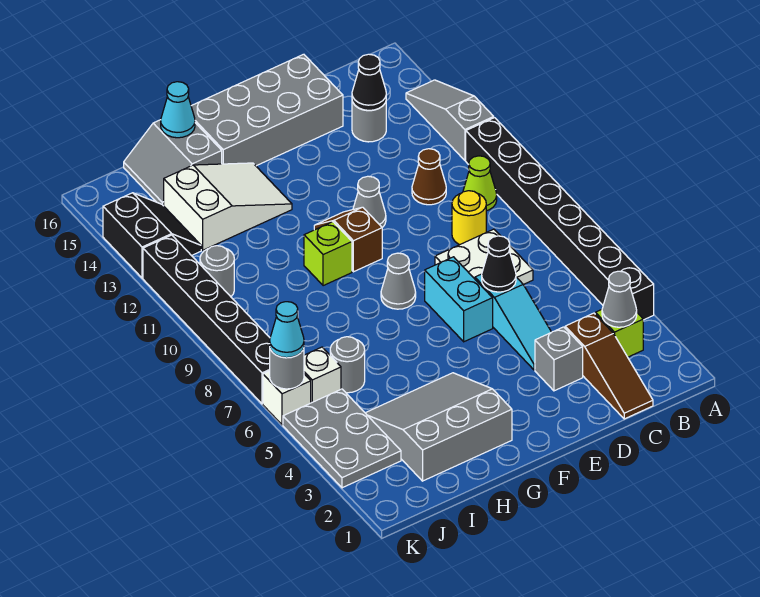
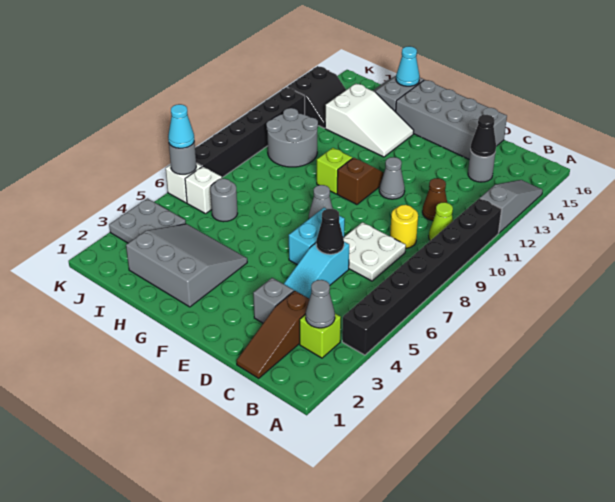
grey 2x3 plate [283,389,401,488] -> grey 2x2 plate [109,198,186,243]
grey 1x1 round brick [200,246,234,297] -> grey 2x2 round brick [266,108,318,167]

